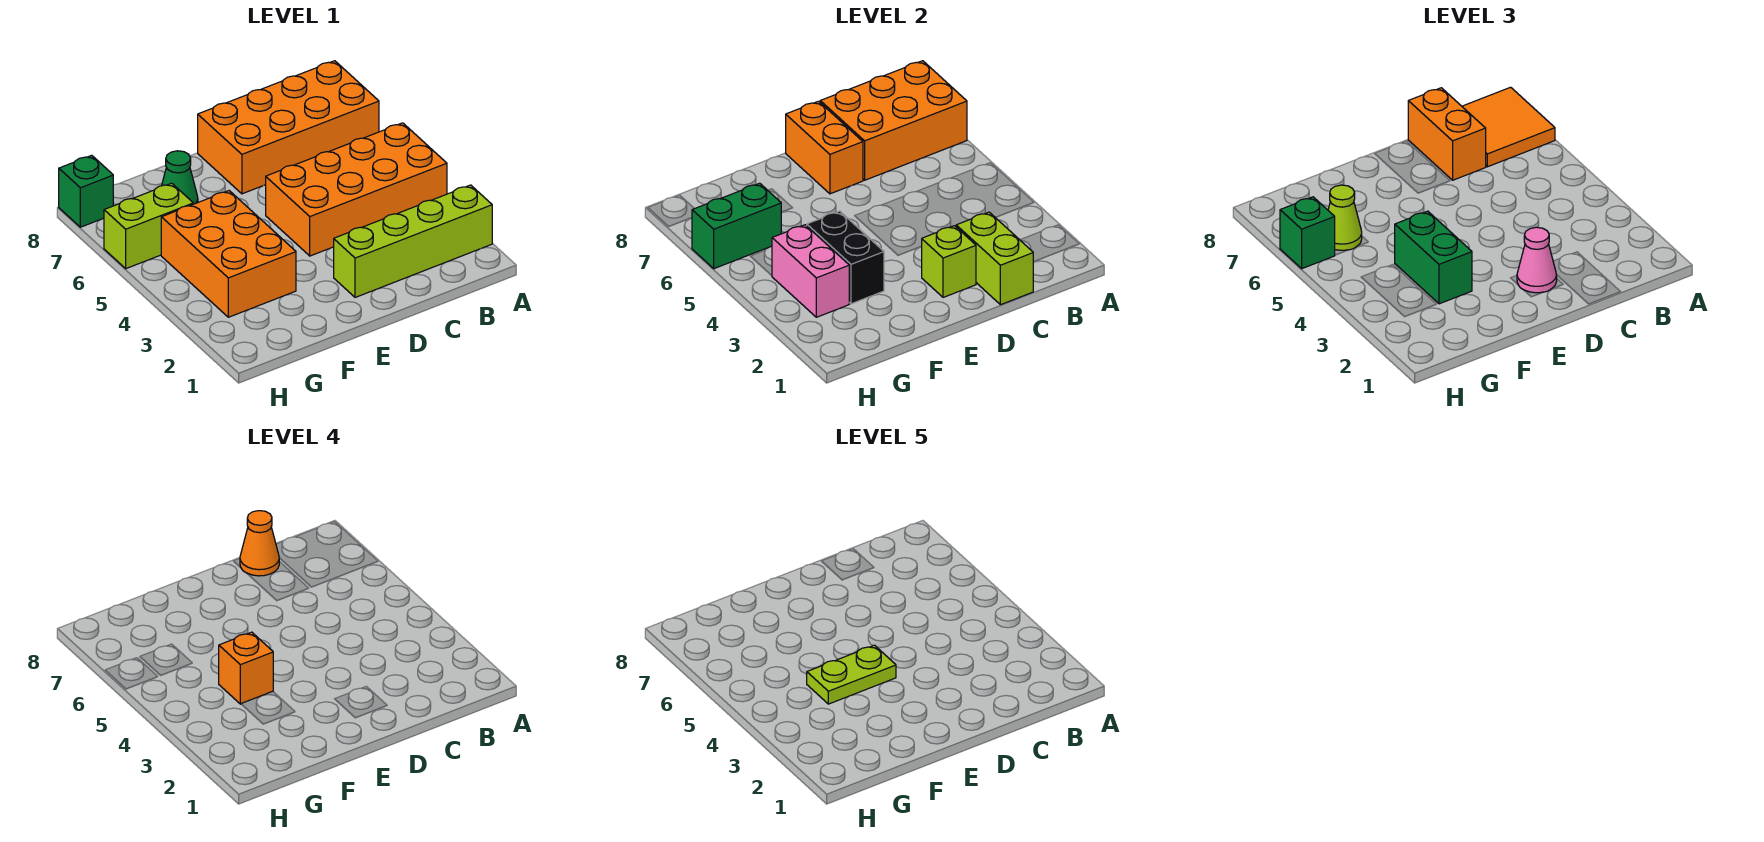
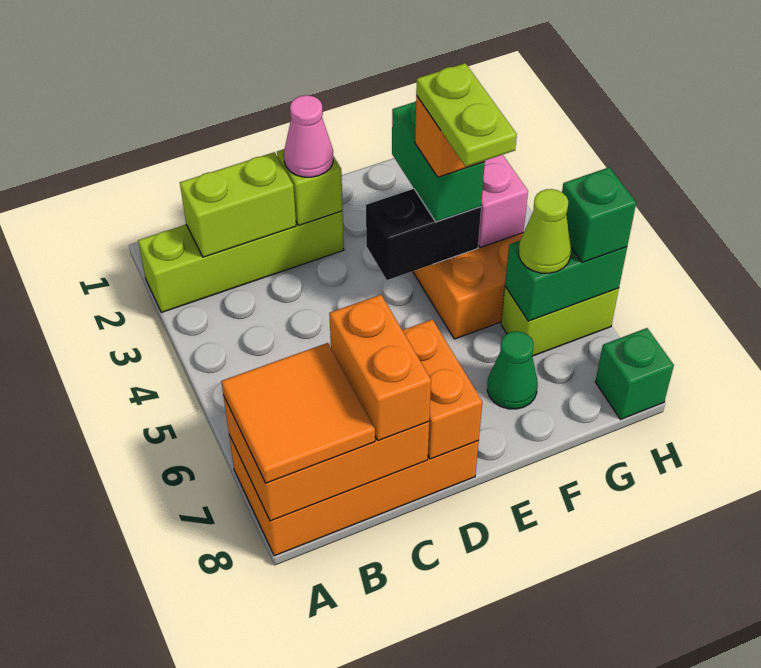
orange 2x4 brick [266,123,447,256] -> none
lime 1x2 brick [956,212,1033,305] -> lime 1x2 brick turned to [180,152,296,257]
orange 1x1 cone [240,511,279,576] -> none
lime 1x2 plate [807,645,896,704] -> lime 1x2 plate turned to [416,63,517,167]
black 1x2 brick [807,211,884,304] -> black 1x2 brick turned to [366,189,481,280]

